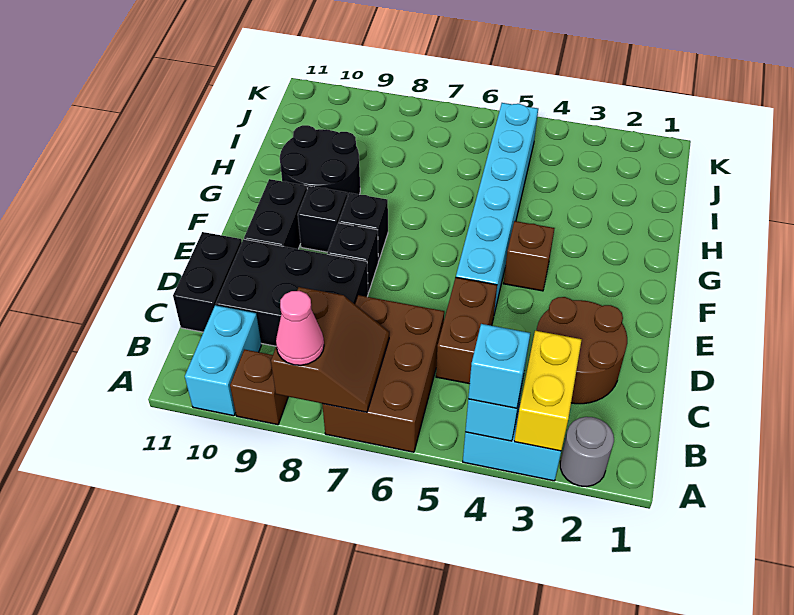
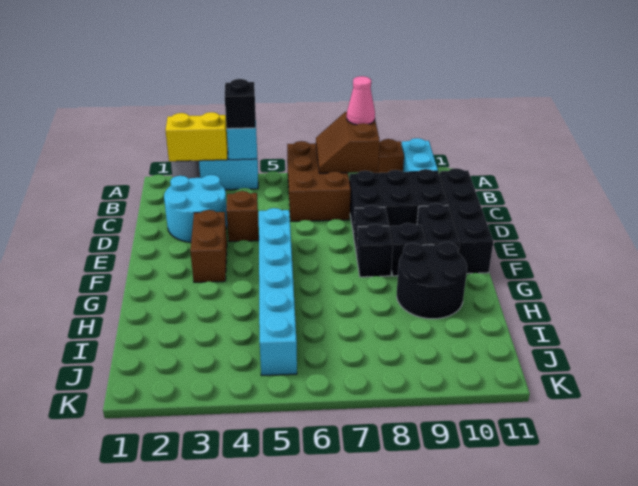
yellow 1x2 brick [514,331,582,451] -> yellow 1x2 brick turned to [165,112,228,161]
cyan 1x1 brick [468,324,530,408] -> black 1x1 brick [225,79,256,129]
brown 2x2 round brick [536,297,627,404] -> cyan 2x2 round brick [164,175,227,242]
brown 1x2 brick [436,277,497,384] -> brown 1x2 brick moved to [190,210,227,282]
black 1x2 brick [173,232,242,332] -> black 1x4 brick [439,168,493,274]
brown 1x1 brick [504,221,555,291] -> brown 1x1 brick moved to [226,191,259,242]

